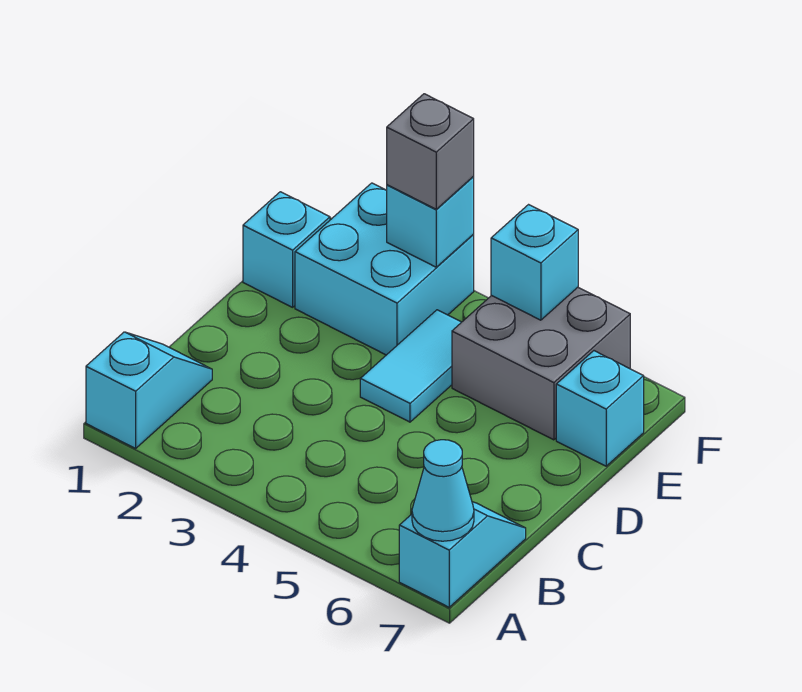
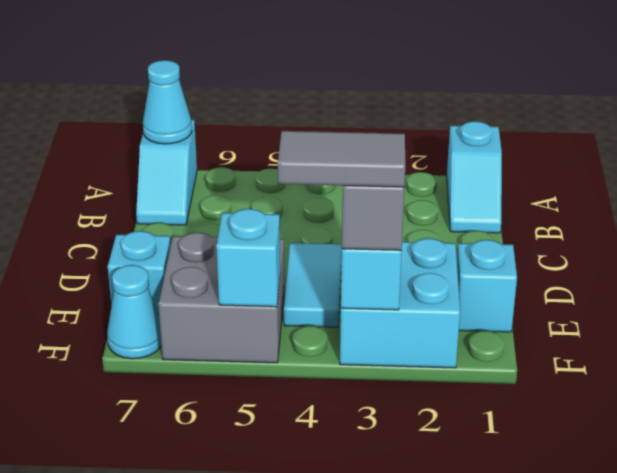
none -> grey 1x2 tile [278,131,405,187]
none -> cyan 1x1 cone [107,265,162,359]

